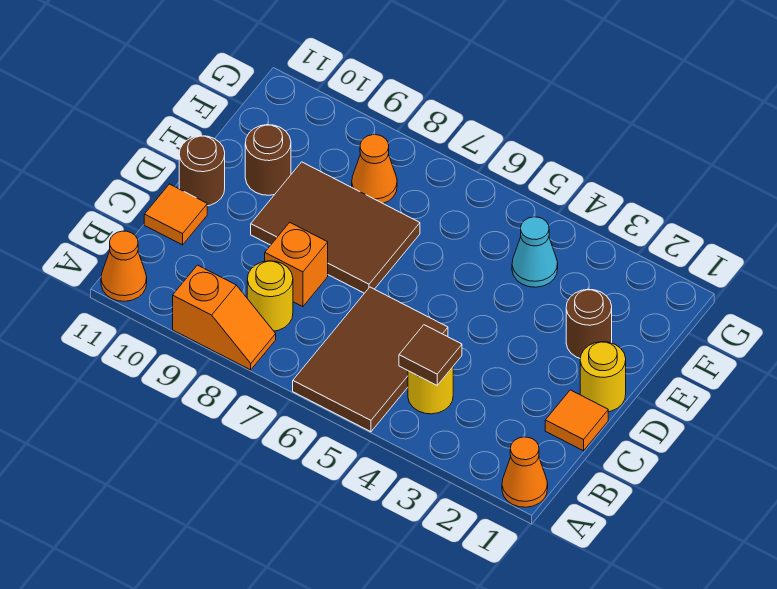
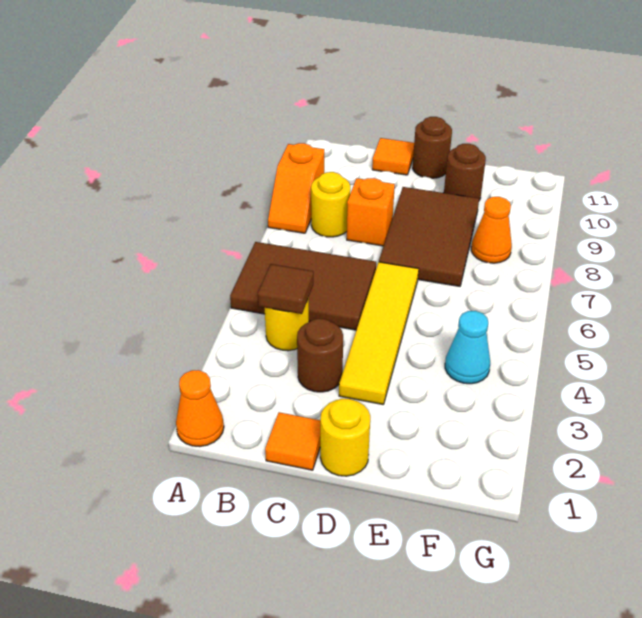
orange 1x1 cone [101,231,147,301] -> none
none -> yellow 1x4 tile [339,262,419,404]
brown 1x1 round brick [566,289,612,359] -> brown 1x1 round brick moved to [297,319,343,392]

